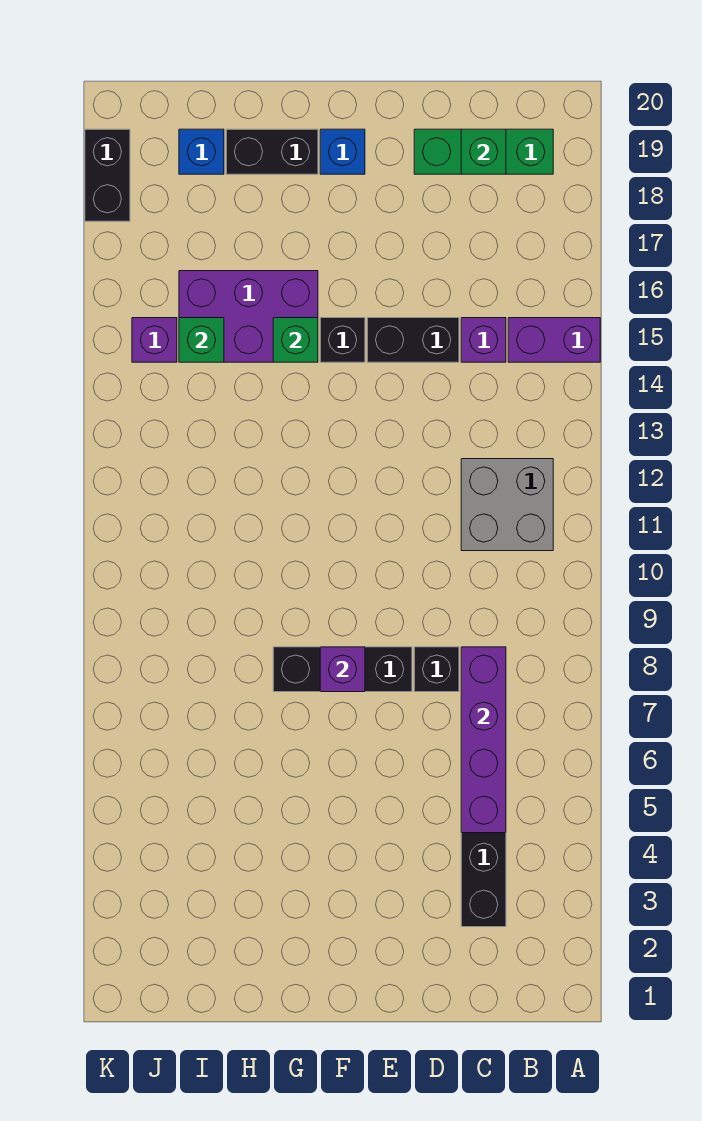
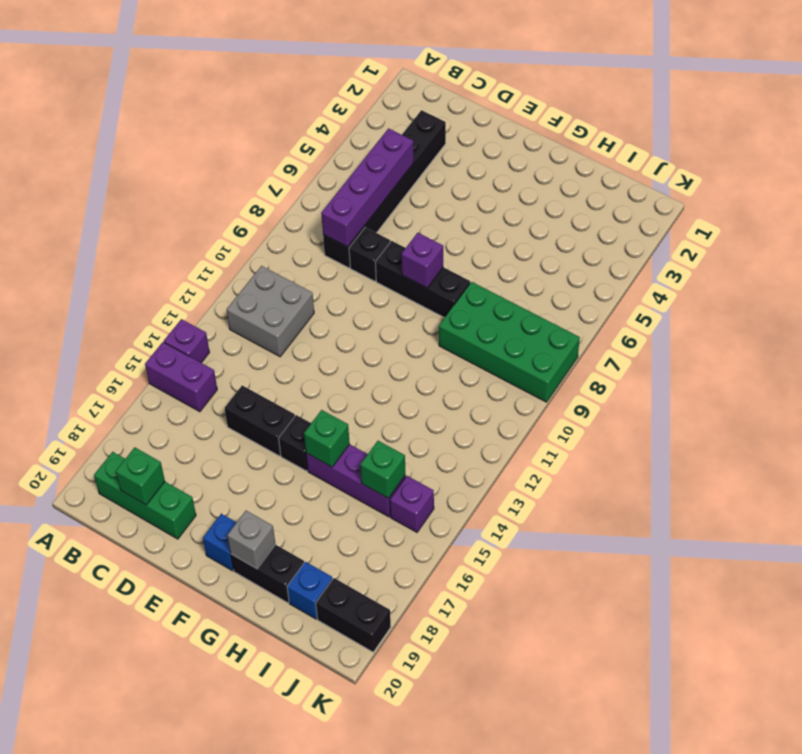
purple 1x1 brick [461,318,506,362] -> purple 1x1 brick moved to [164,319,210,363]
purple 2x3 brick [179,271,318,362] -> purple 1x3 brick [306,444,406,517]
none -> grey 1x1 brick [227,511,275,569]
none -> green 2x4 brick [439,282,580,402]
black 1x2 brick [85,129,130,221] -> black 1x2 brick turned to [316,578,391,652]

